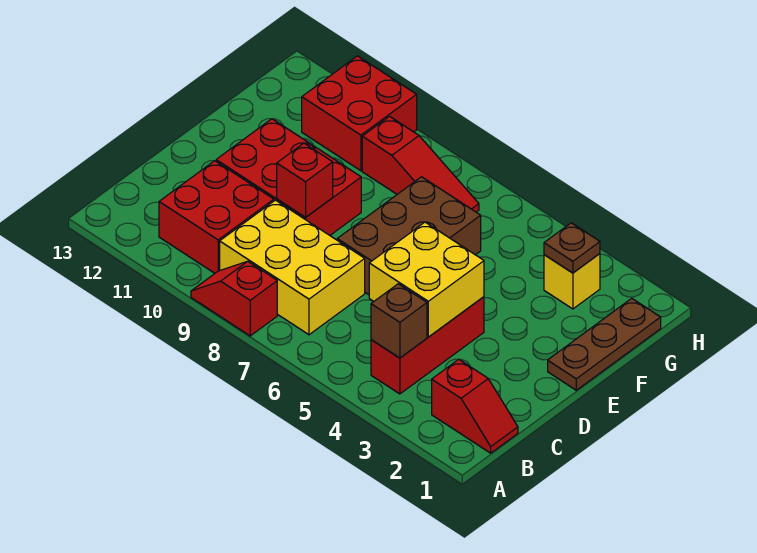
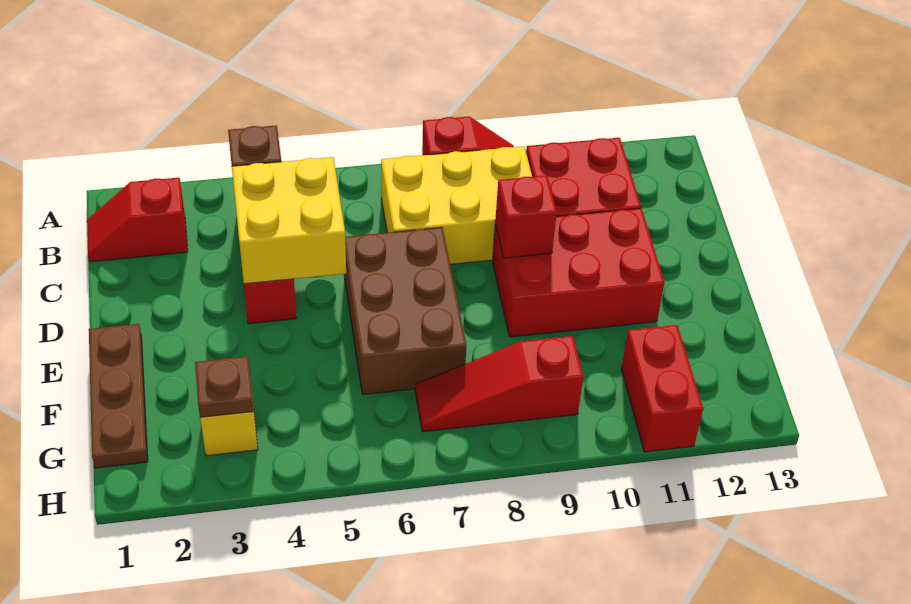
red 2x2 brick [302,56,417,171] -> red 1x2 brick [621,325,703,452]

